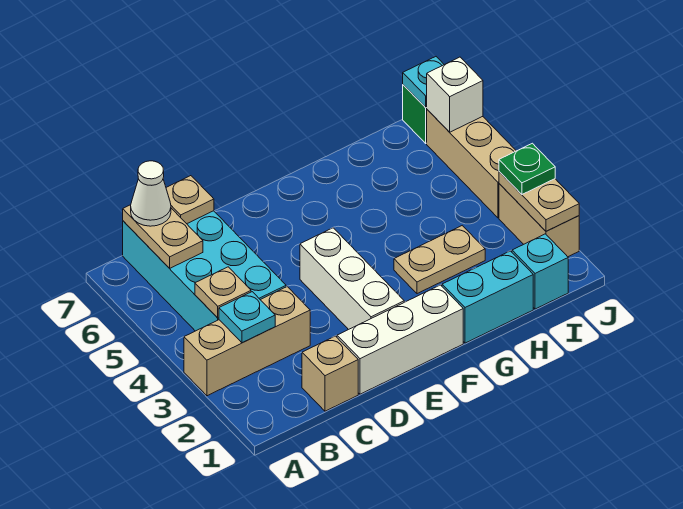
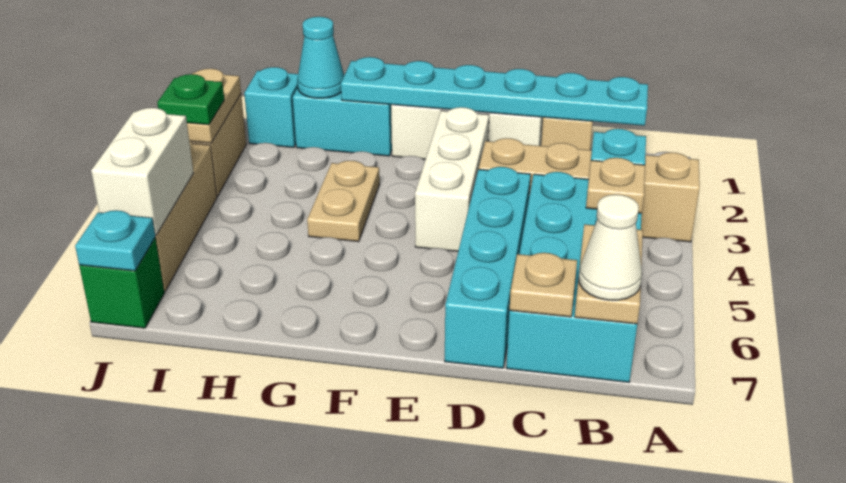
tan 1x3 brick [184,287,310,396] -> tan 1x4 brick [479,138,700,242]
none -> cyan 1x6 plate [341,57,648,126]
none -> cyan 1x4 brick [445,167,531,368]
tan 1x2 plate [394,226,485,294] -> tan 1x2 plate turned to [307,161,380,242]
none -> cyan 1x1 cone [297,17,344,98]
white 1x1 brick [426,57,483,132] -> white 1x2 brick [91,108,193,235]

